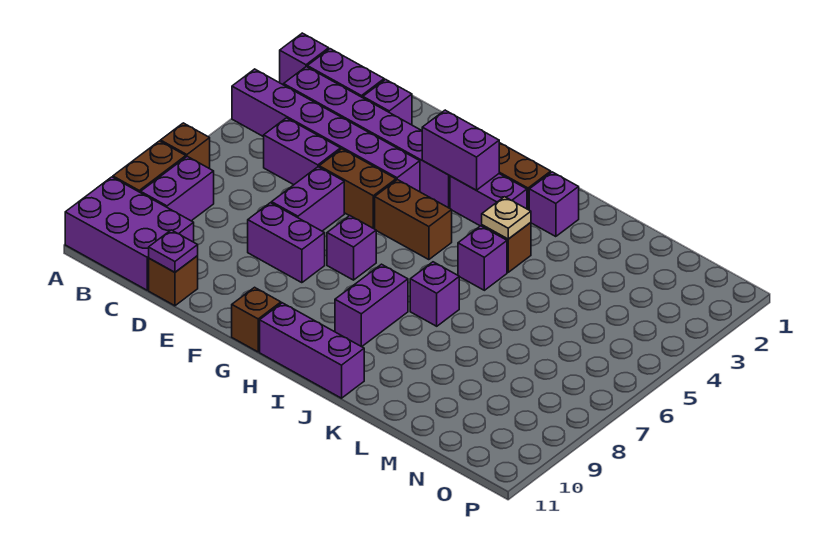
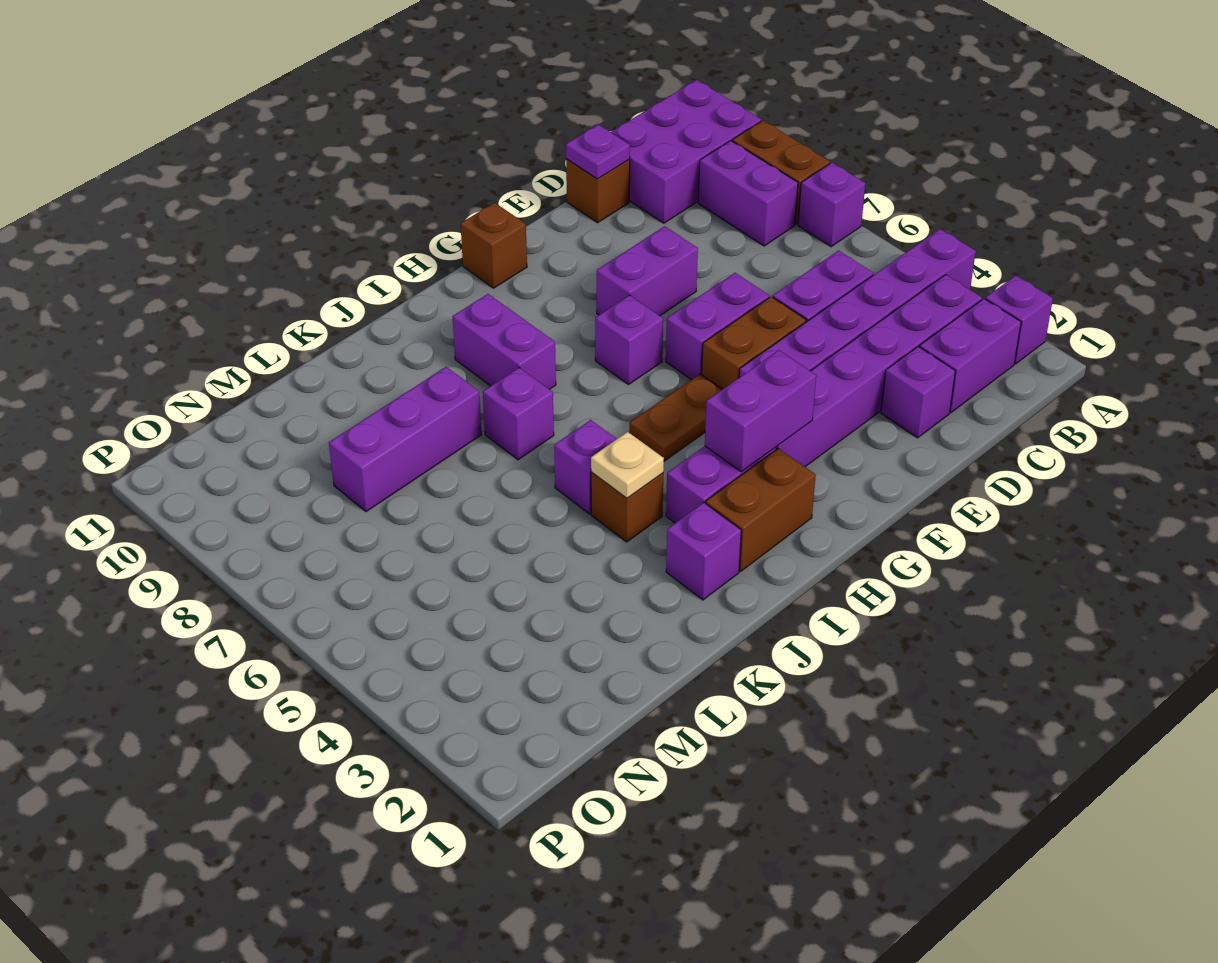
brown 1x1 brick [161,123,210,169] -> purple 1x1 brick [798,163,865,247]
purple 1x2 brick [272,167,344,231] -> purple 1x2 brick turned to [666,273,769,380]
brown 1x2 brick [375,180,452,260] -> brown 1x2 plate [630,374,722,461]
purple 1x3 brick [260,303,364,398] -> purple 1x3 brick moved to [329,367,482,512]

